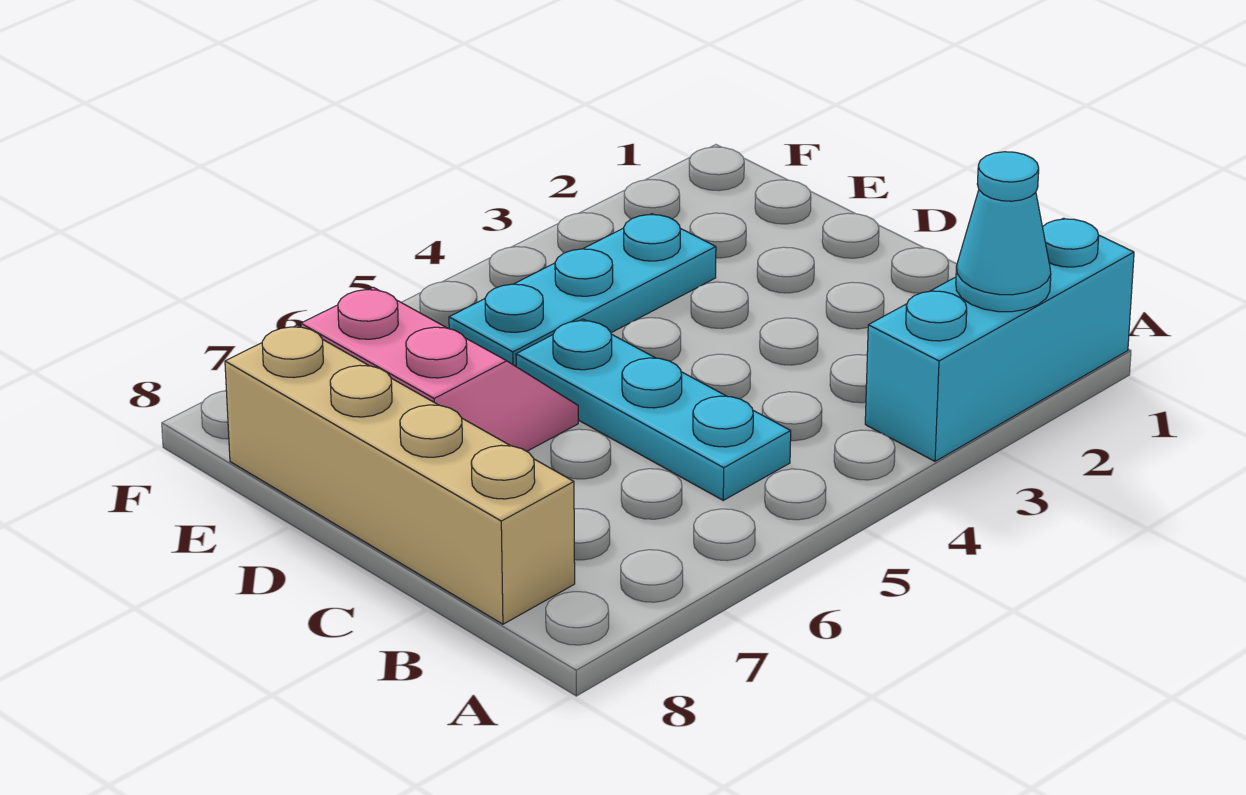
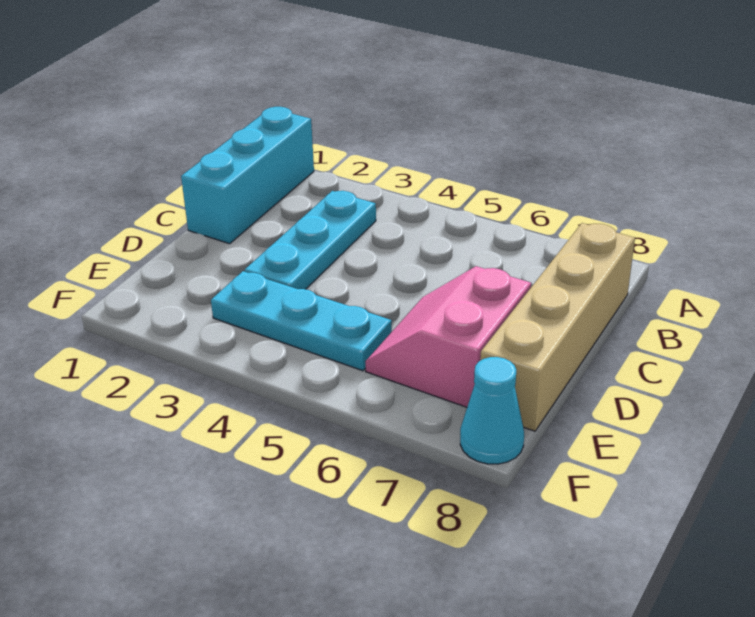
cyan 1x3 brick [865,218,1134,461] -> cyan 1x3 brick turned to [181,107,314,244]
cyan 1x1 cone [956,152,1051,312] -> cyan 1x1 cone moved to [460,357,524,464]
cyan 1x3 plate [516,319,791,500] -> cyan 1x3 plate moved to [245,191,376,289]

